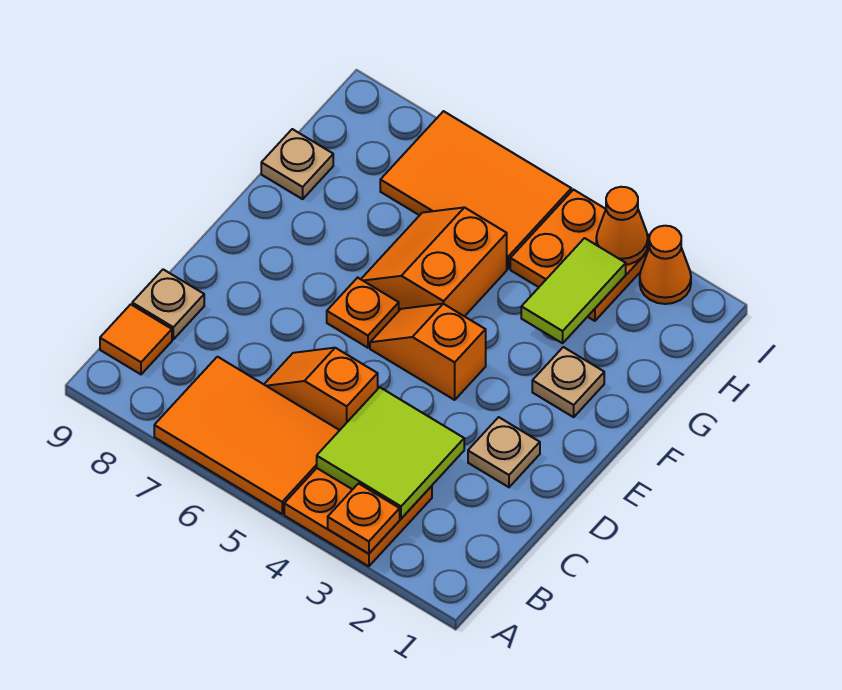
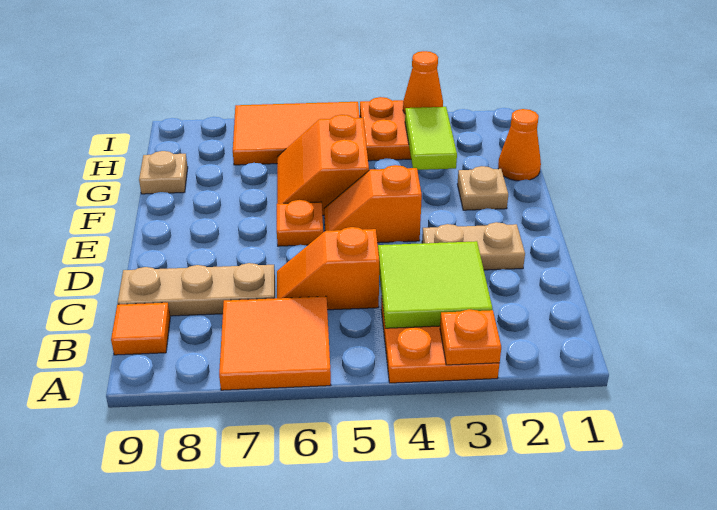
orange 2x3 tile [154,357,340,514] -> orange 2x2 tile [219,296,331,390]
tan 1x1 plate [132,269,204,339] -> tan 1x3 plate [118,263,275,316]
tan 1x1 plate [468,417,540,487] -> tan 1x2 plate [422,222,525,270]
orange 1x1 cone [640,226,691,304] -> orange 1x1 cone moved to [498,109,541,181]

